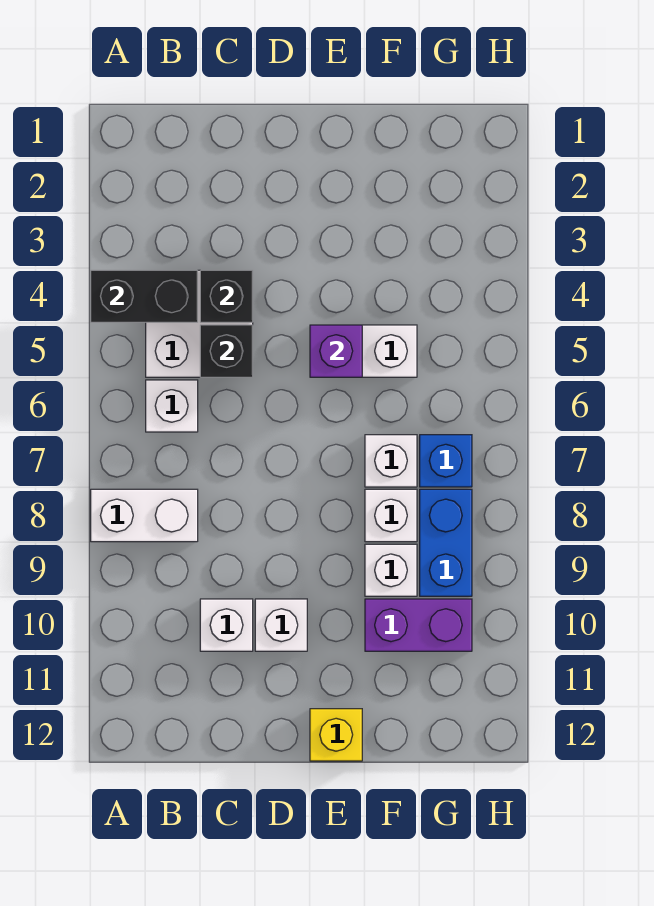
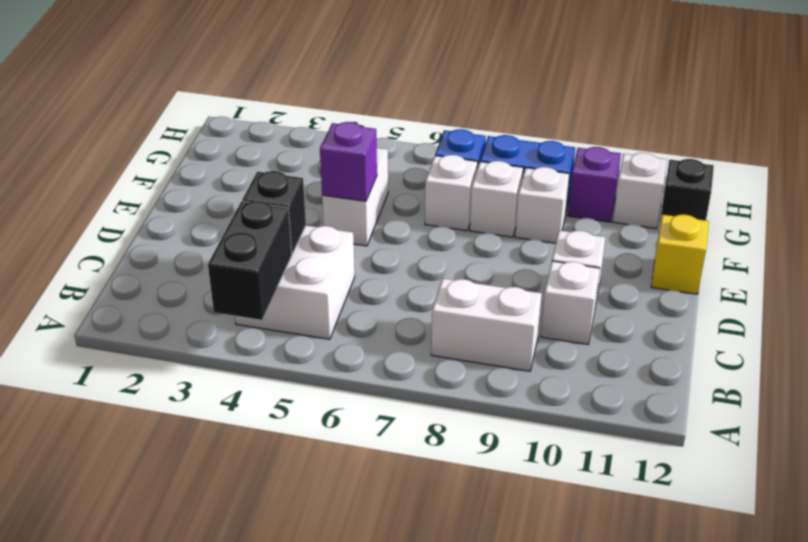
white 1x2 brick [91,489,198,542] -> white 1x2 brick turned to [431,278,542,371]
white 1x1 brick [146,380,198,432] -> white 1x1 brick moved to [613,153,667,229]
black 1x1 brick [200,325,253,377] -> black 1x1 brick moved to [659,159,714,229]
purple 1x2 brick [365,599,472,651] -> purple 1x1 brick [568,147,621,222]

